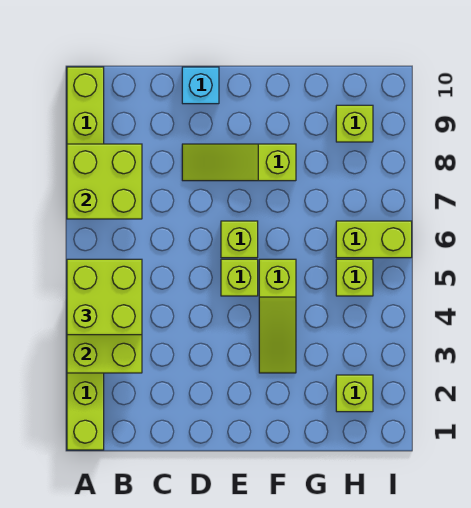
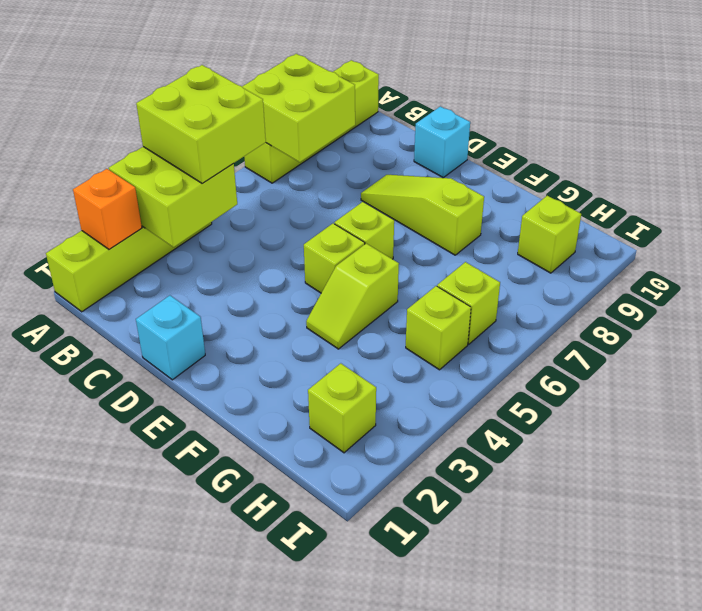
none -> orange 1x1 brick [73,169,142,249]
none -> cyan 1x1 brick [136,295,205,380]
lime 1x3 slope [259,259,296,373] -> lime 1x2 slope [306,243,399,349]
lime 1x2 brick [336,221,412,258] -> lime 1x1 brick [437,262,500,344]

